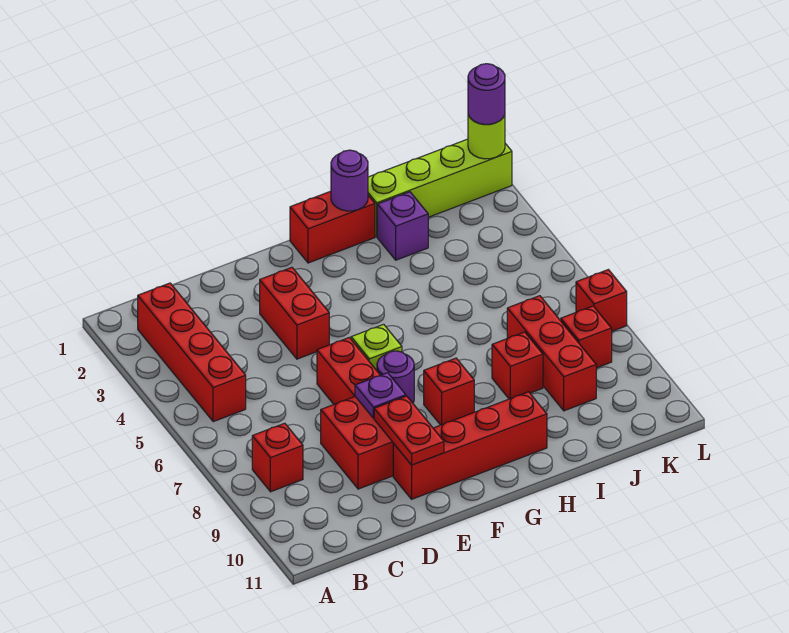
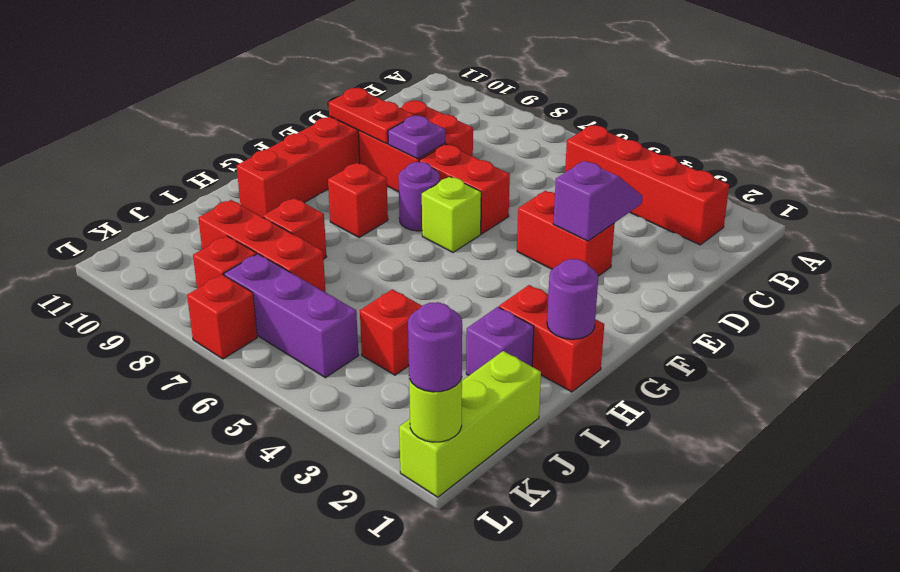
red 1x1 brick [252,423,303,492] -> red 1x1 brick moved to [360,289,422,375]
none -> purple 1x2 slope [553,161,642,241]
red 1x2 brick [290,191,375,263] -> red 1x2 brick turned to [499,285,604,392]
lime 1x4 brick [368,139,512,237] -> lime 1x3 brick [399,351,541,497]
none -> purple 1x3 brick [224,254,359,378]

